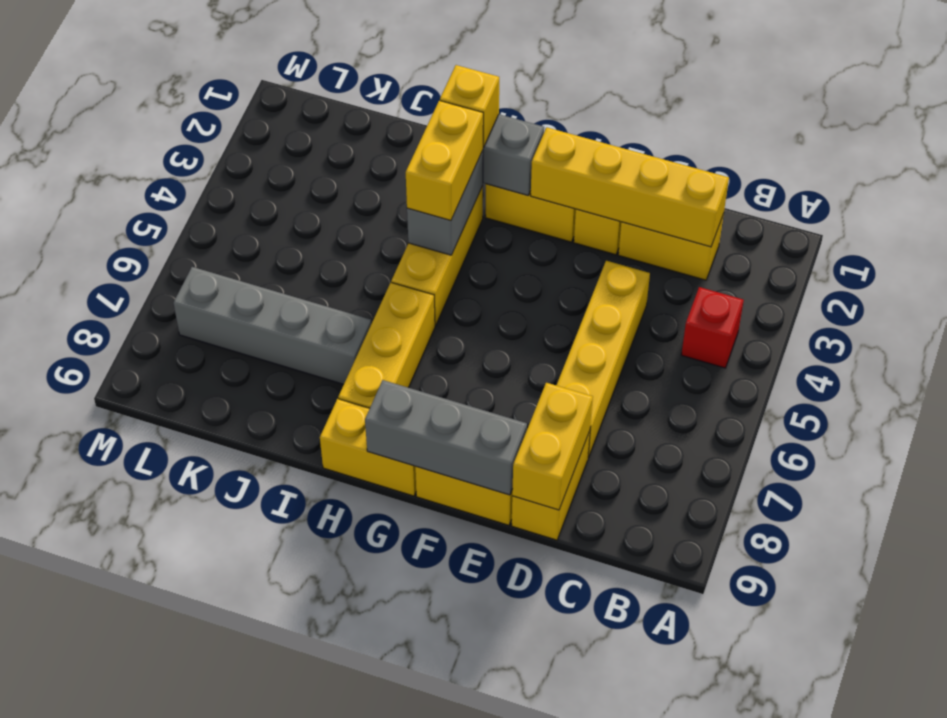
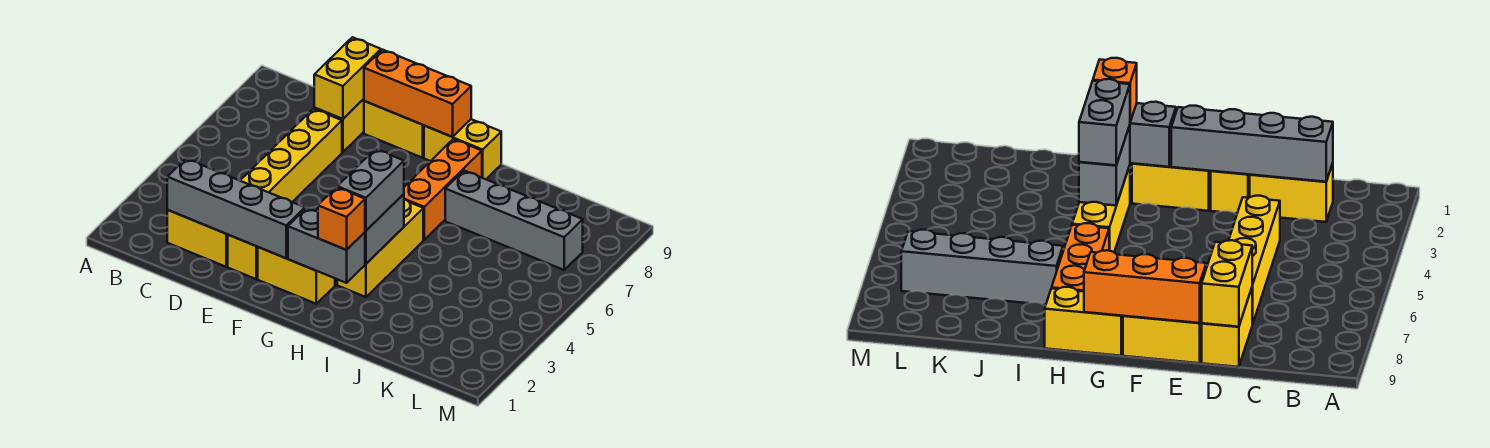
red 1x1 brick [681,287,744,368] -> none
yellow 1x4 brick [531,128,729,247] -> grey 1x4 brick [167,159,305,258]
grey 1x3 brick [365,380,527,495] -> orange 1x3 brick [364,50,471,137]
yellow 1x1 brick [440,65,499,147] -> orange 1x1 brick [318,187,365,250]
yellow 1x2 brick [406,101,483,221] -> grey 1x2 brick [337,149,404,231]
yellow 1x3 brick [338,282,435,408] -> orange 1x3 brick [404,139,482,240]

